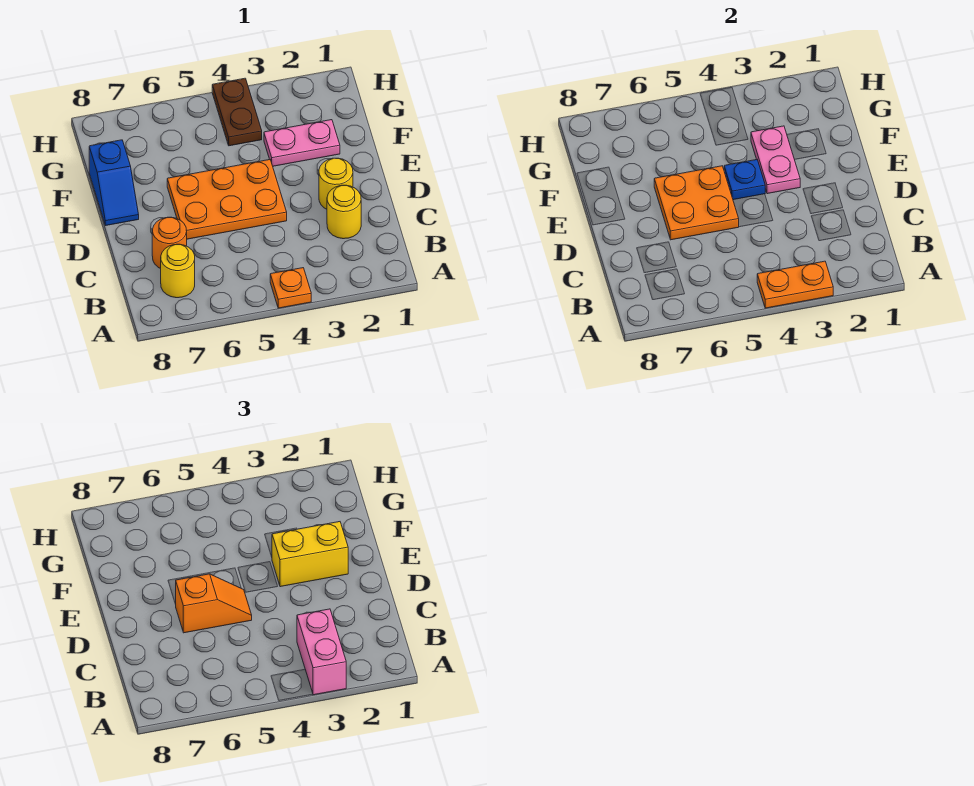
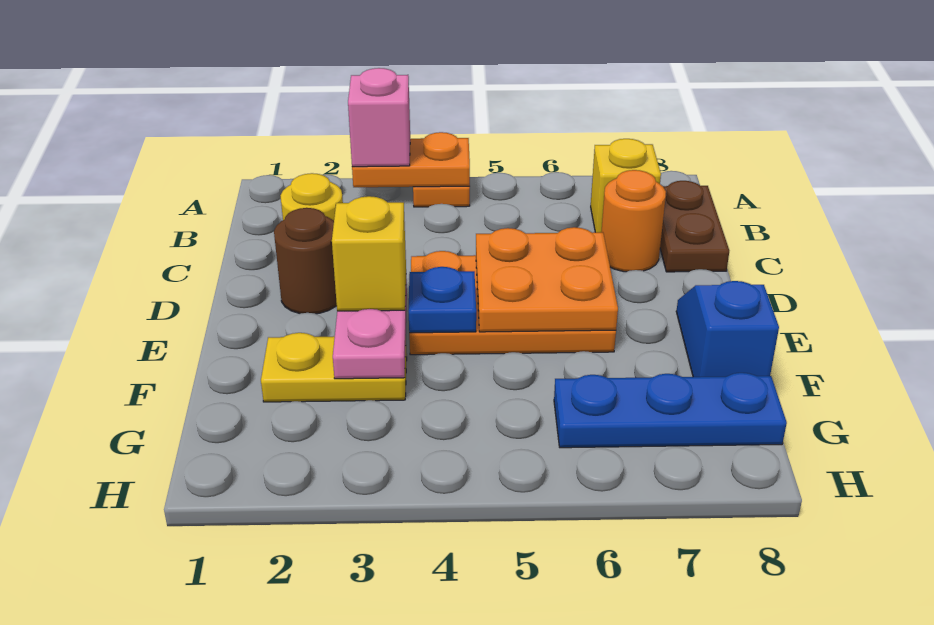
pink 1x2 brick [297,609,346,695] -> pink 1x1 brick [348,68,410,167]
yellow 1x1 round brick [161,244,195,298] -> yellow 1x1 brick [591,139,661,232]
yellow 1x1 round brick [319,158,353,209] -> brown 1x1 round brick [274,208,337,314]
orange 1x2 slope [176,574,252,633] -> none
yellow 1x2 brick [272,522,348,587] -> yellow 1x1 brick [332,196,406,311]
pink 1x2 plate [264,120,340,166] -> yellow 1x2 plate [261,333,407,402]
brown 1x2 plate [212,78,262,146] -> brown 1x2 plate moved to [660,181,729,272]
none -> blue 1x3 plate [554,373,787,448]

